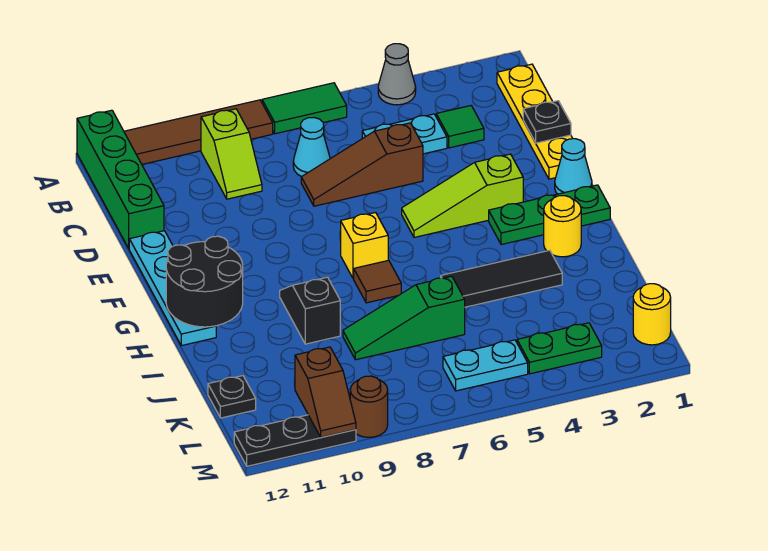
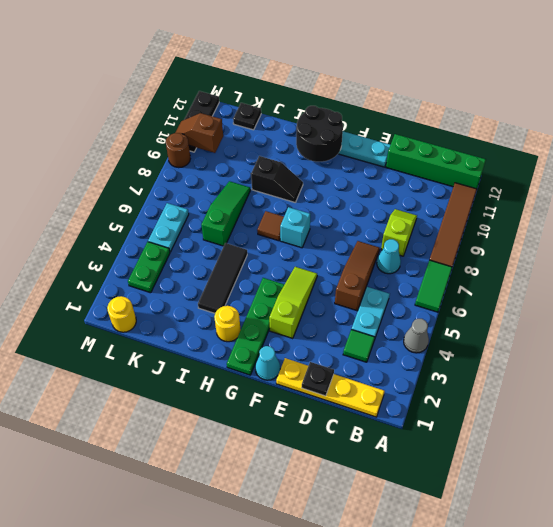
lime 1x2 slope [201,109,262,199] -> lime 1x2 slope turned to [381,209,417,256]
green 1x3 plate [489,185,610,245] -> green 1x4 plate [227,278,285,375]
yellow 1x1 brick [341,212,388,279] -> cyan 1x1 brick [280,207,310,248]

